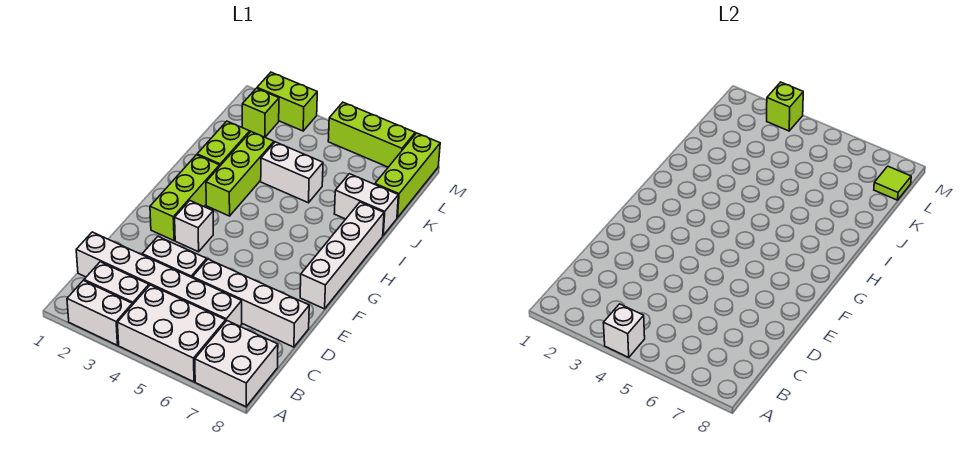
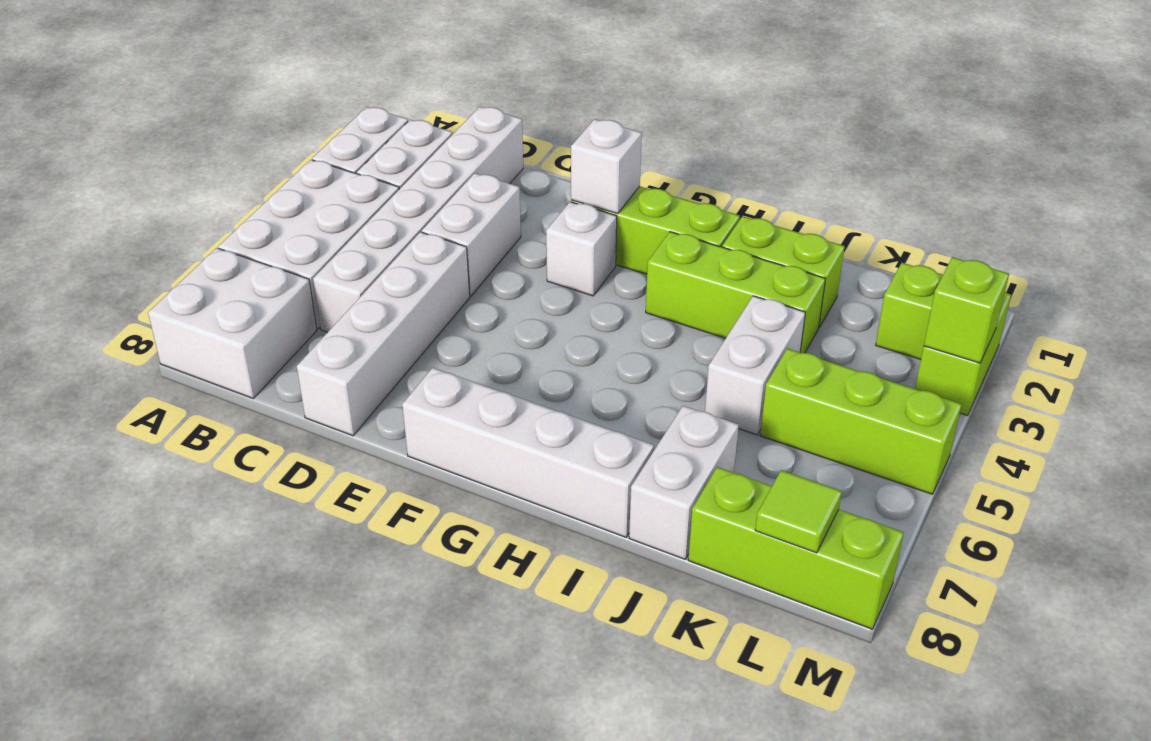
white 1x1 brick [603,304,645,357] -> white 1x1 brick moved to [571,119,642,214]
lime 1x3 brick [328,102,415,167] -> lime 1x3 brick turned to [760,349,962,494]

